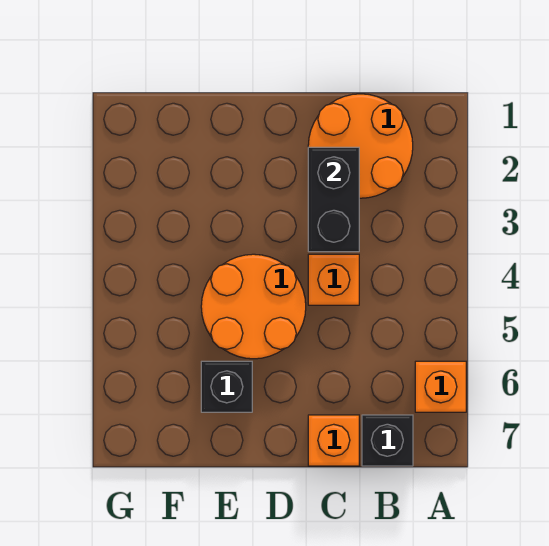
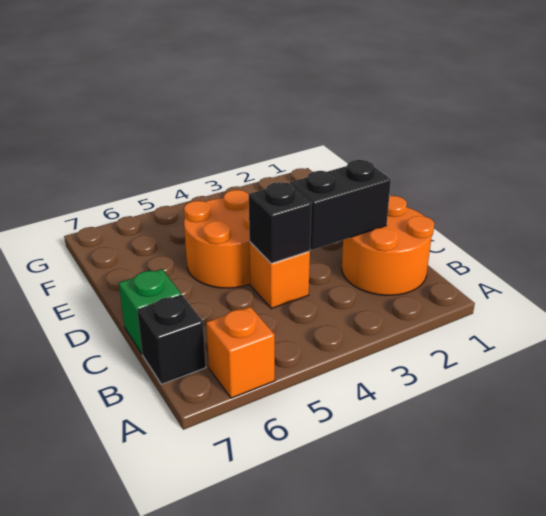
orange 1x1 brick [308,415,359,466] -> green 1x1 brick [119,269,181,354]
black 1x1 brick [201,361,252,412] -> black 1x1 brick moved to [249,182,312,263]

